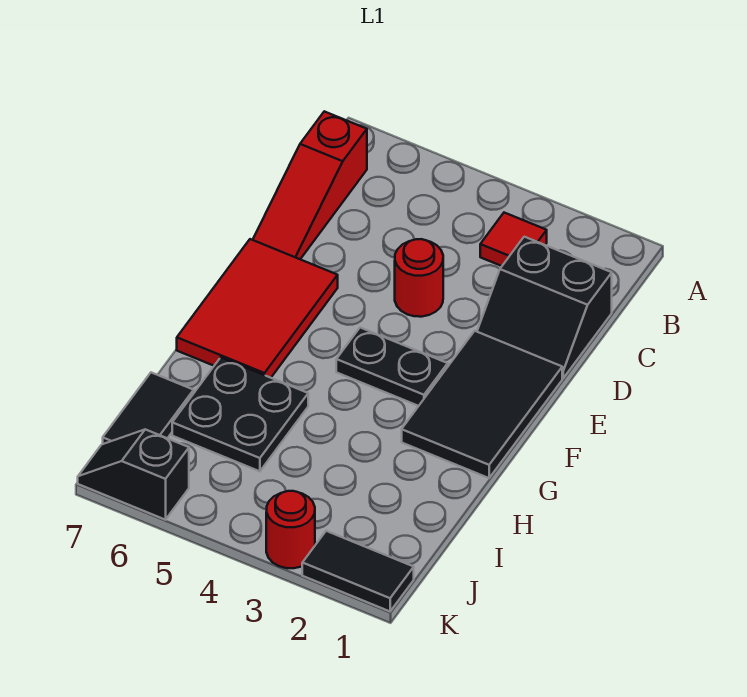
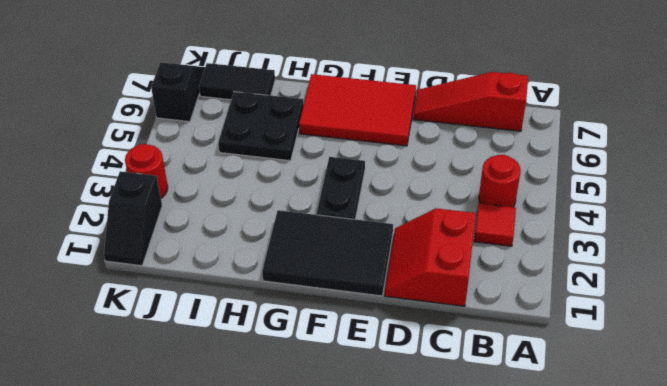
black 2x2 slope [477,237,612,378] -> red 2x2 slope [385,208,476,306]
red 1x1 round brick [395,239,443,317] -> red 1x1 round brick moved to [479,155,521,207]
black 1x2 tile [302,531,414,611] -> black 1x2 slope [104,171,162,266]

